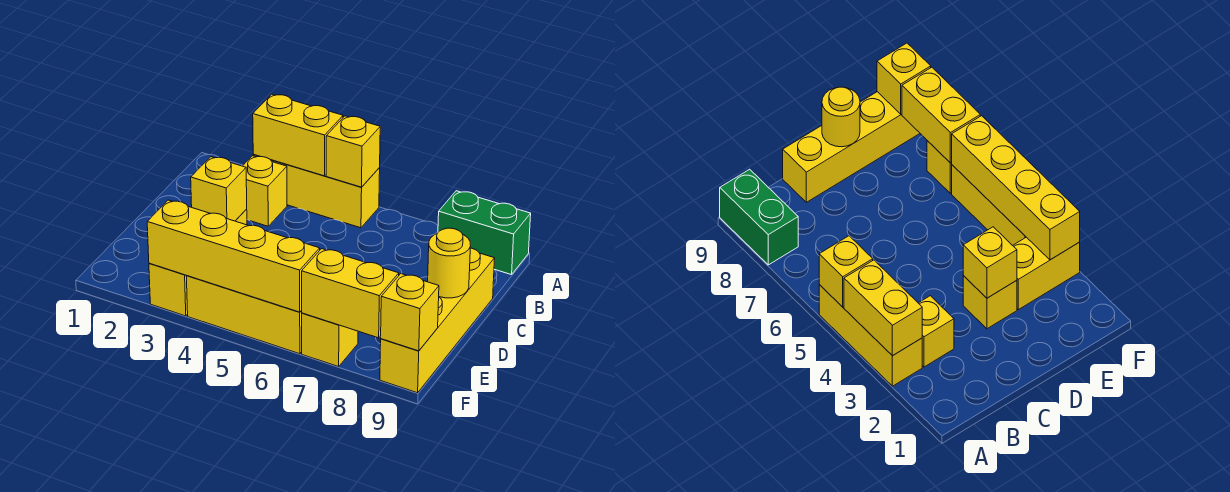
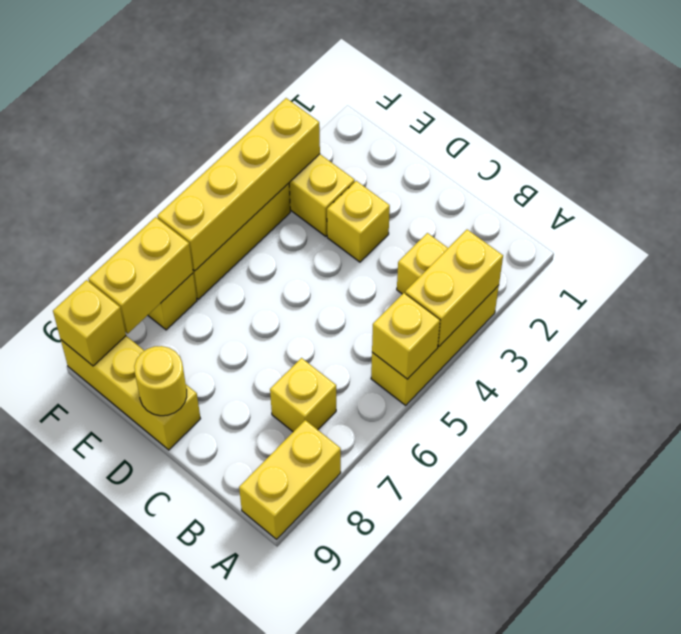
green 1x2 brick [438,191,531,275] -> yellow 1x2 brick [239,420,341,539]
yellow 1x4 brick [380,248,495,393] -> yellow 1x3 brick [61,336,201,450]
yellow 1x1 brick [191,157,247,221] -> yellow 1x1 brick moved to [270,358,336,432]

